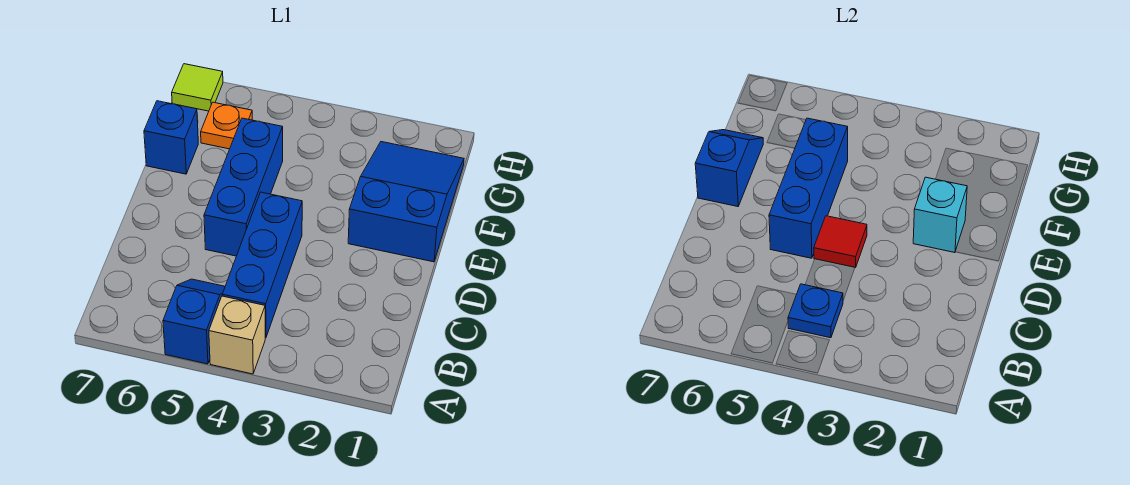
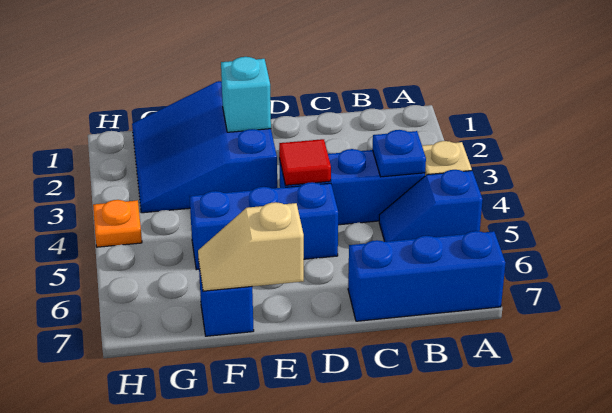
blue 1x3 brick [769,118,848,258] -> blue 1x3 brick moved to [348,231,506,321]
blue 2x3 slope [348,142,464,262] -> blue 3x3 slope [132,81,277,213]
blue 1x2 slope [695,130,763,207] -> tan 1x2 slope [198,202,304,291]
orange 1x1 plate [201,102,252,149] -> orange 1x1 plate moved to [93,200,142,247]
lime 1x1 tile [172,64,223,111] -> none

